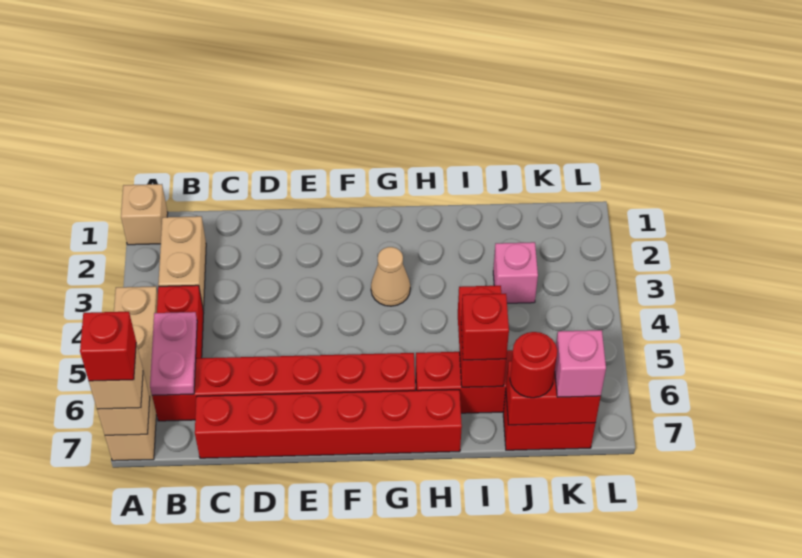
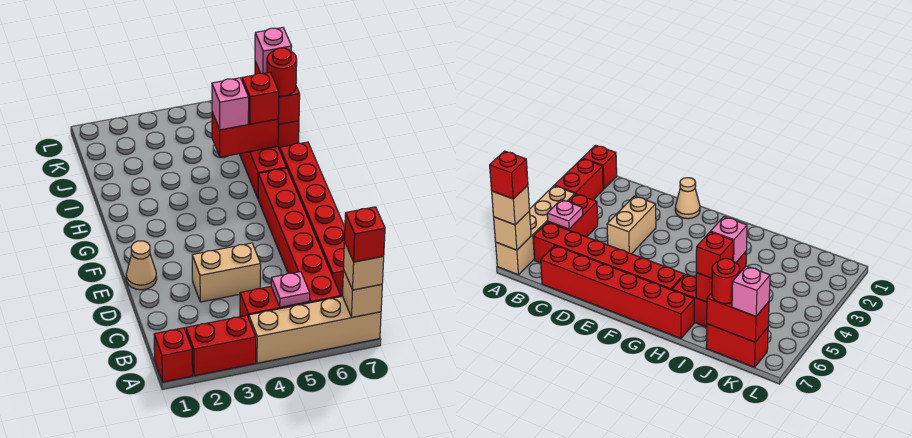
tan 1x1 brick [121,184,168,245] -> red 1x1 brick [154,328,193,382]
none -> red 1x2 brick [186,315,256,376]
tan 1x2 brick [158,216,206,311] -> tan 1x2 brick moved to [192,243,261,302]
pink 1x2 plate [150,312,197,395] -> pink 1x1 plate [271,272,310,307]
tan 1x1 cone [371,247,410,306] -> tan 1x1 cone moved to [126,241,157,290]
pink 1x1 brick [493,242,538,303] -> pink 1x1 brick moved to [212,78,249,130]

